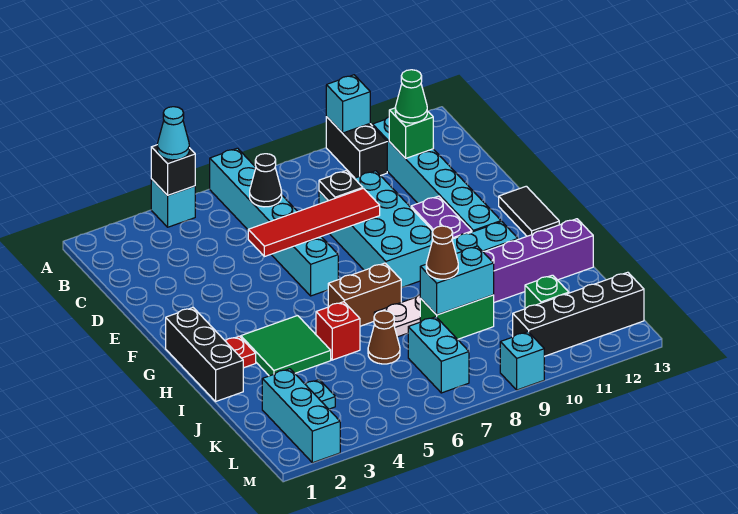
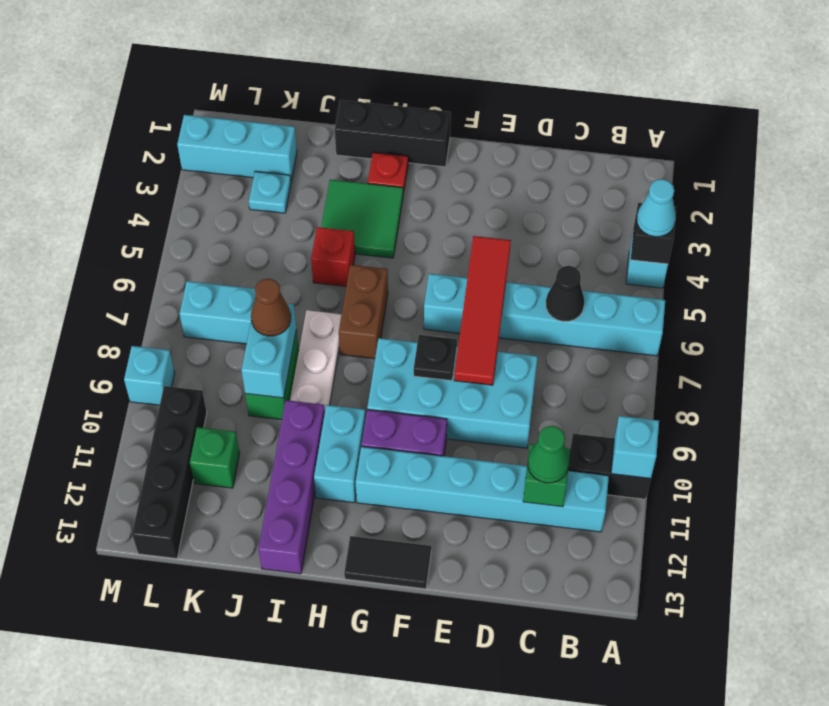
black 1x1 plate [319,171,363,201] -> black 1x1 plate moved to [414,335,457,381]
brown 1x1 cone [368,311,400,364] -> none

